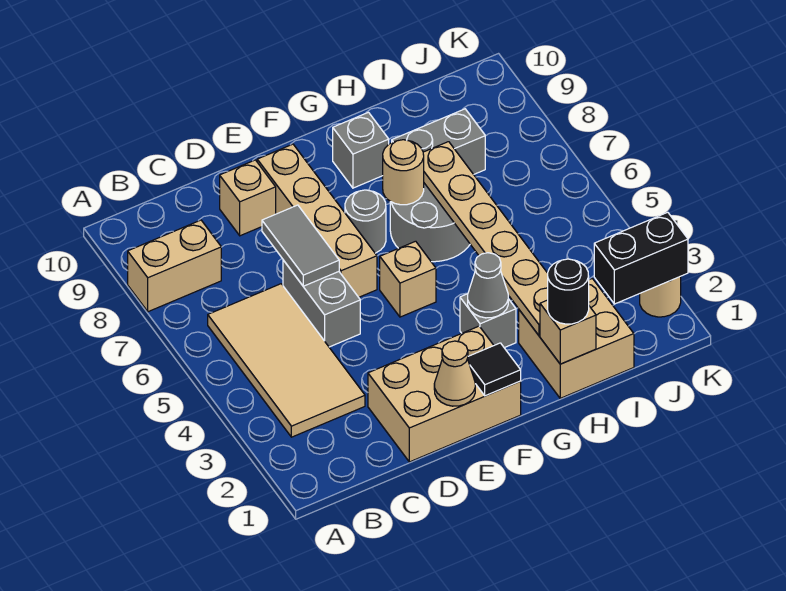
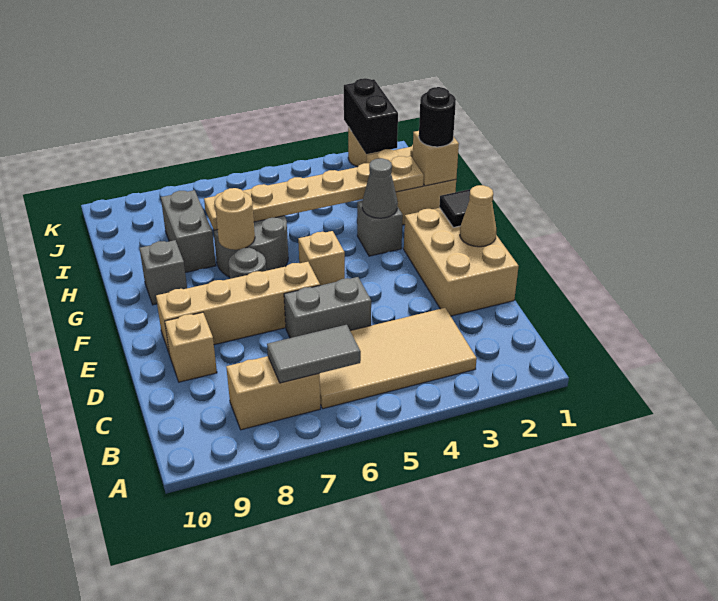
tan 1x2 brick [128,220,221,312] -> tan 1x2 brick turned to [226,356,320,430]
grey 1x2 tile [262,205,339,286] -> grey 1x2 tile moved to [267,325,361,383]

